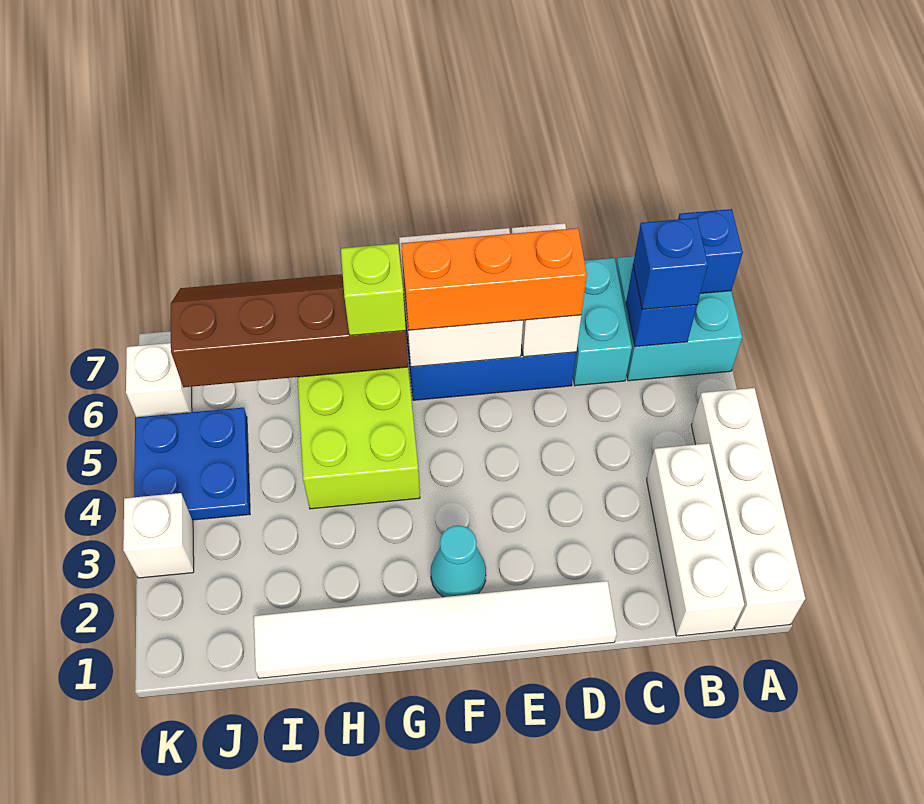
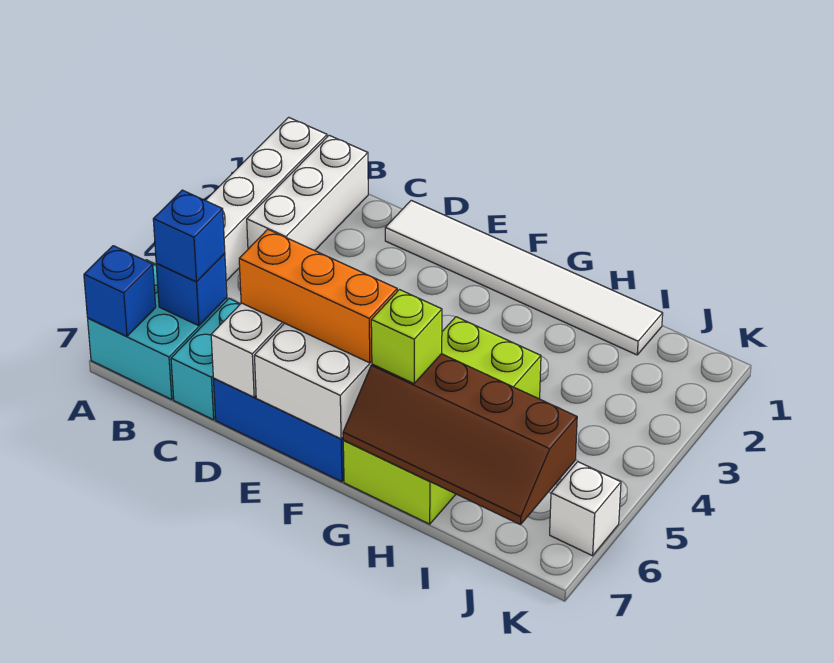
cyan 1x1 cone [431,526,486,597] -> none
blue 2x2 plate [134,408,250,520] -> none
white 1x1 brick [123,493,194,578] -> none

